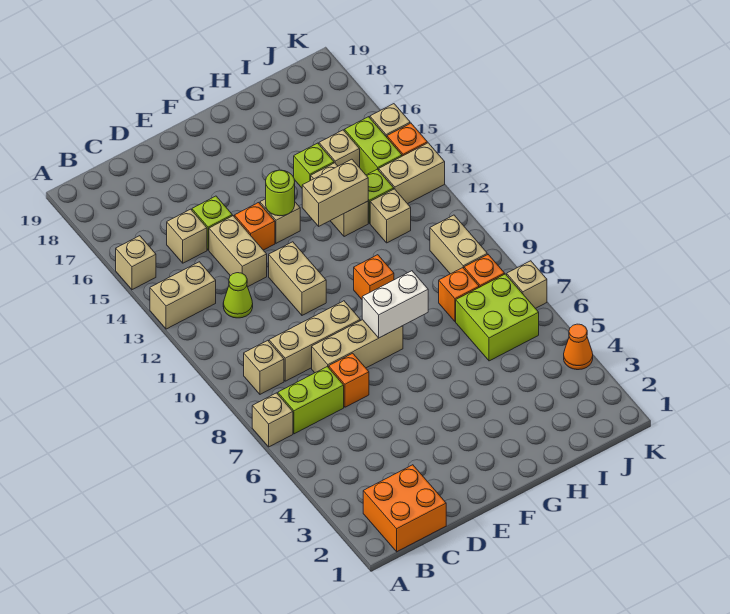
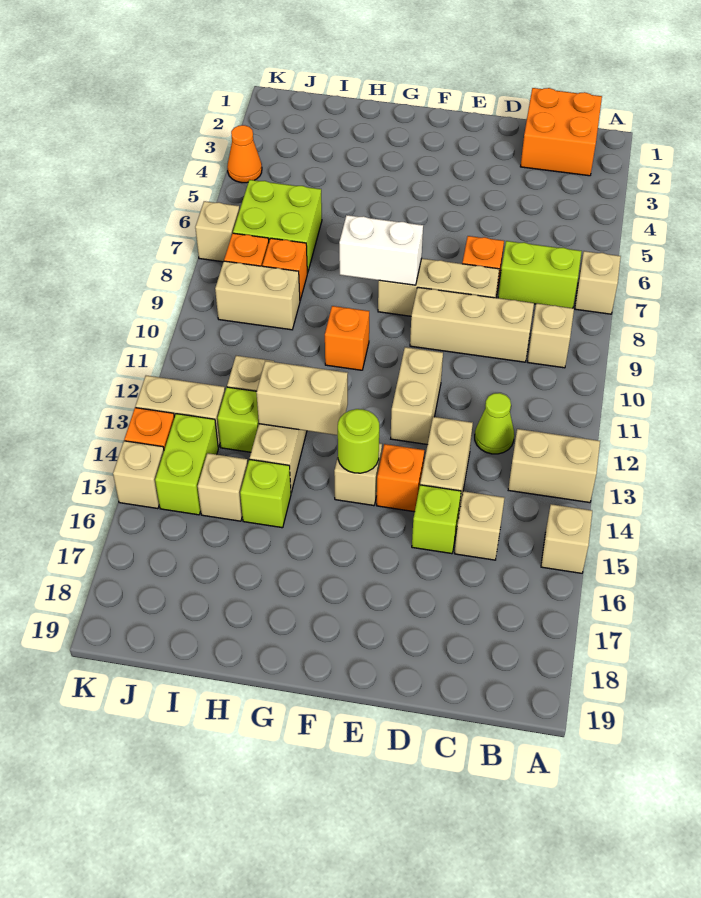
tan 1x2 brick [430,215,487,274] -> tan 1x2 brick turned to [215,261,300,330]

